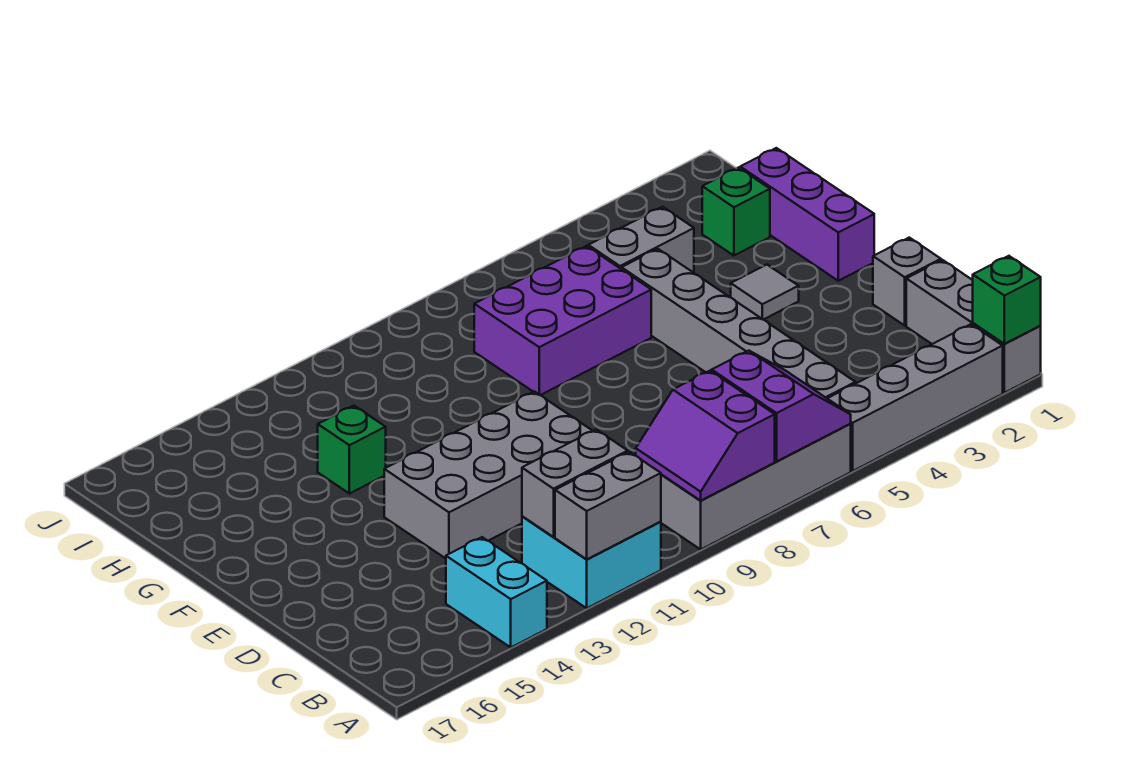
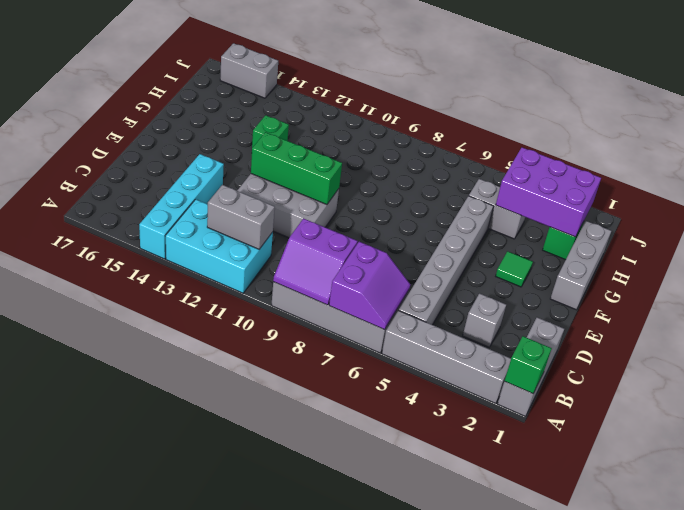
purple 2x2 slope [636,371,775,500] -> purple 2x2 slope turned to [273,218,358,305]
cyan 2x2 brick [522,516,661,608] -> cyan 2x3 brick [166,199,273,293]
grey 1x2 brick [555,452,661,559] -> grey 1x2 brick moved to [220,43,278,98]
cyan 1x2 brick [446,537,547,647] -> cyan 1x4 brick [139,154,224,259]
grey 1x1 brick [873,238,941,325] -> grey 1x1 brick moved to [463,293,506,347]
grey 2x4 brick [384,391,592,558] -> grey 2x3 brick [237,174,339,238]
none -> green 1x3 brick [251,132,342,205]
purple 1x3 brick [740,148,874,281] -> grey 1x3 brick [550,221,611,310]
grey 1x1 tile [731,265,799,320] -> green 1x1 tile [496,251,533,287]
purple 2x3 brick [474,246,651,395] -> purple 2x3 brick moved to [496,147,601,237]

